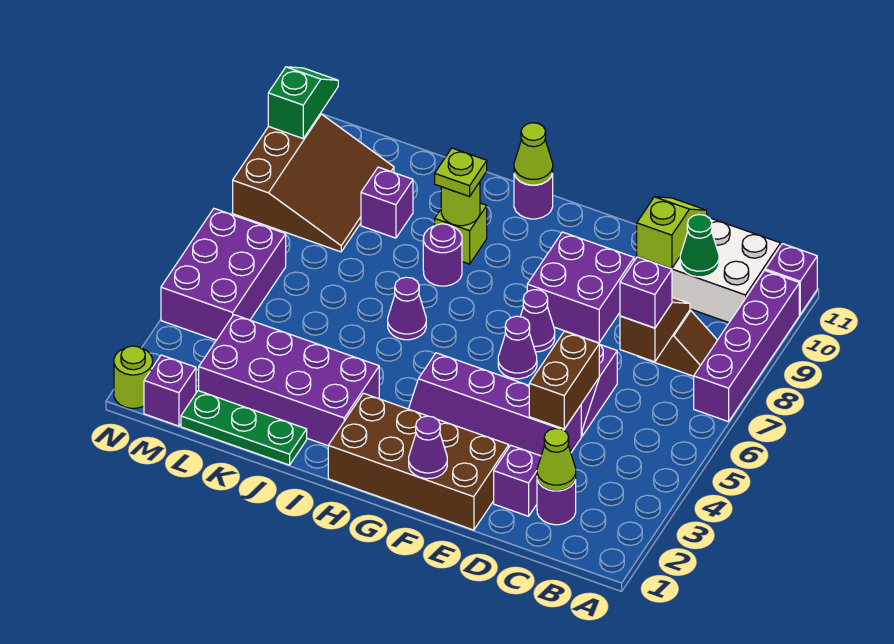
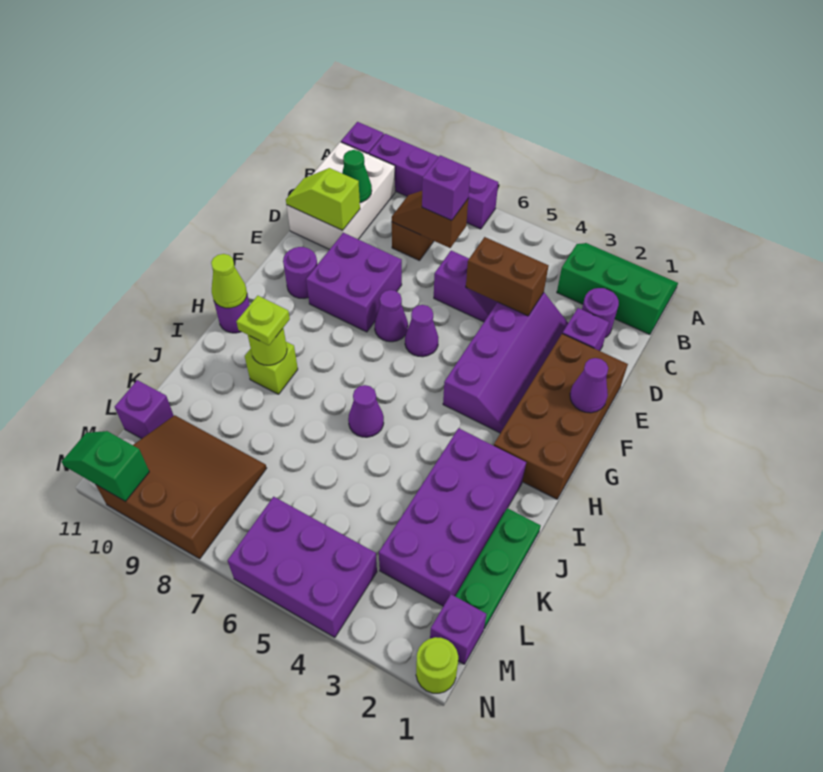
none -> green 2x3 slope [557,243,678,335]
lime 1x1 cone [537,428,576,491] -> none
purple 1x1 round brick [423,224,462,286] -> purple 1x1 round brick moved to [283,247,317,298]
purple 1x1 brick [361,167,413,238] -> purple 1x1 brick moved to [115,380,174,439]

